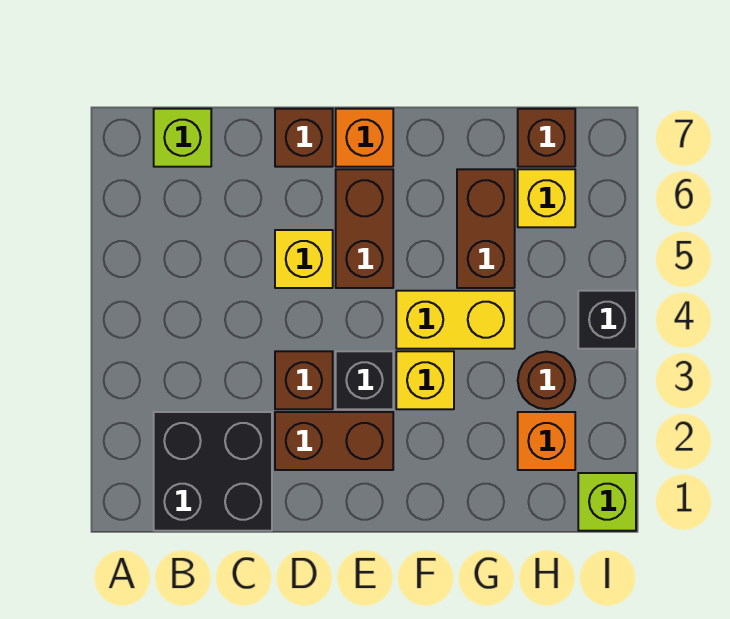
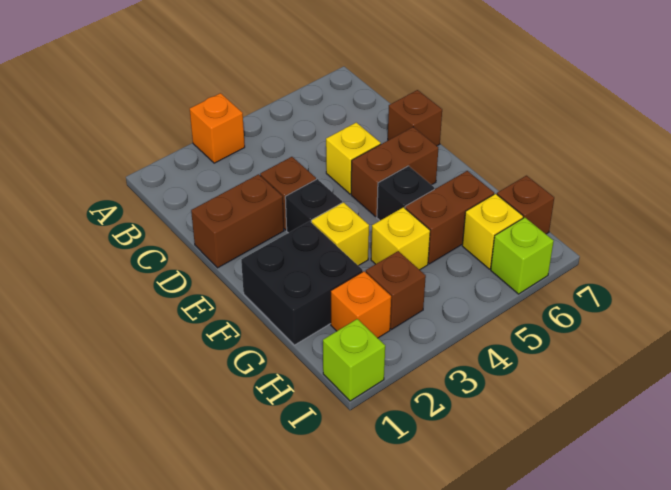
black 2x2 brick [154,412,272,531] -> black 2x2 brick moved to [241,221,363,345]
lime 1x1 brick [154,109,211,167] -> lime 1x1 brick moved to [491,217,554,294]
brown 1x2 brick [275,412,393,470] -> brown 1x2 brick turned to [191,174,284,268]
orange 1x1 brick [336,109,393,167] -> orange 1x1 brick moved to [190,93,245,163]
yellow 1x2 brick [396,291,515,349] -> yellow 1x1 brick [371,207,430,270]
brown 1x1 round brick [518,352,575,409] -> brown 1x1 brick [366,251,426,330]
black 1x1 brick [578,291,636,349] -> black 1x1 brick moved to [377,166,434,220]

